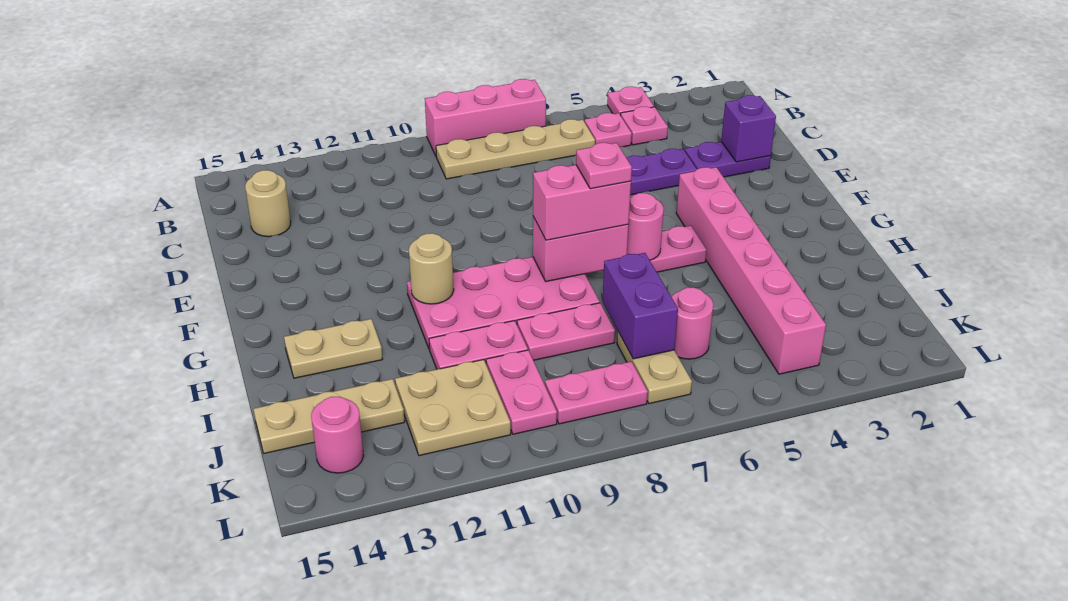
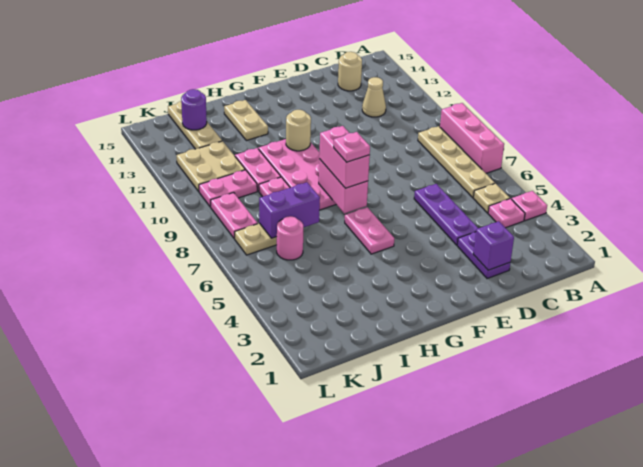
pink 1x1 plate [585,113,632,147] -> tan 1x1 plate [473,183,510,213]
none -> tan 1x1 cone [362,77,386,117]
pink 1x6 brick [676,167,826,374] -> none
pink 1x1 round brick [627,193,664,260] -> none
none -> purple 1x1 round brick [181,89,207,130]
pink 1x1 round brick [311,397,364,473] -> none

